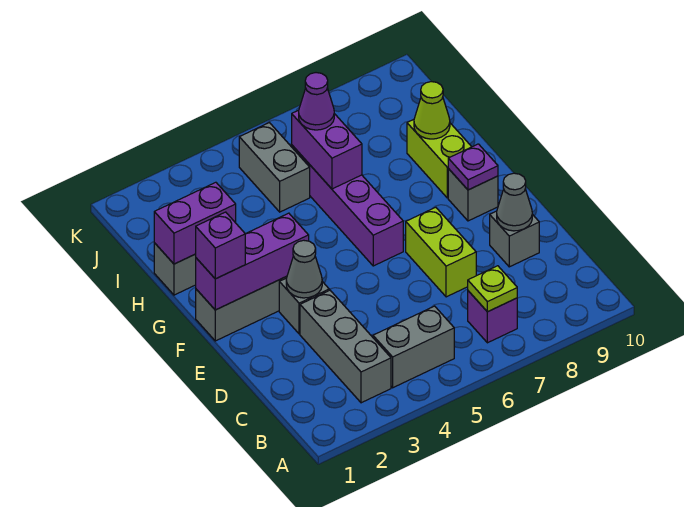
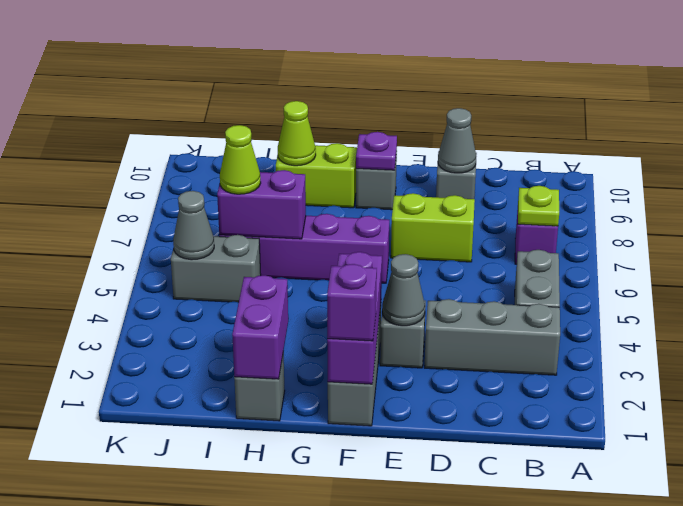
purple 1x1 cone [299,73,334,130] -> lime 1x1 cone [220,125,261,194]
none -> grey 1x1 cone [173,191,214,260]

